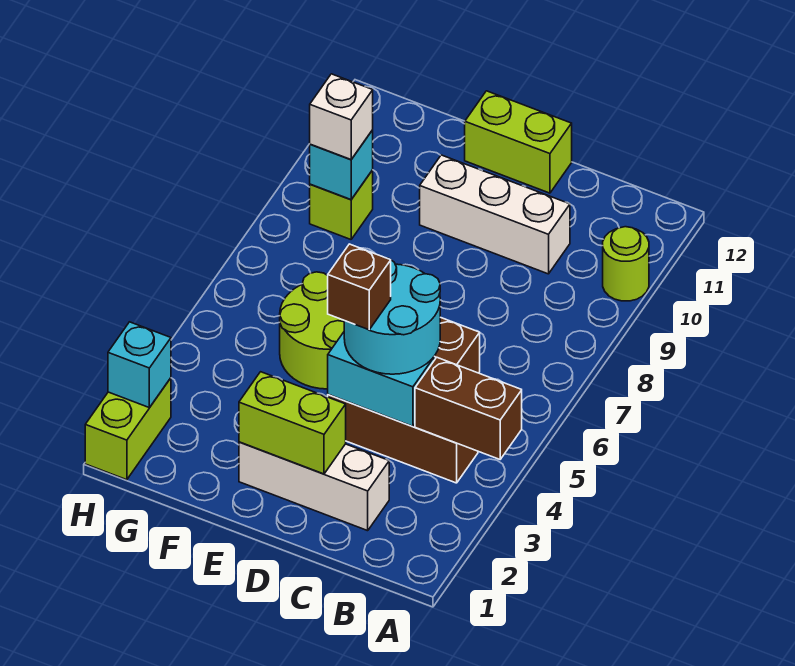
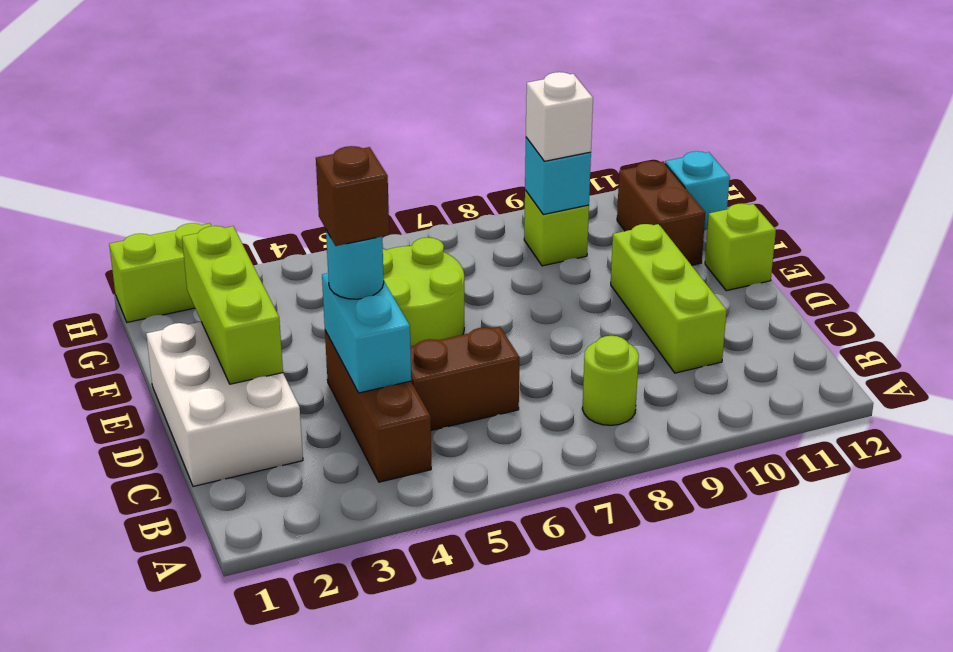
brown 1x2 brick [415,357,522,459] -> brown 1x2 brick moved to [617,161,705,265]
lime 1x1 round brick [603,227,649,301] -> lime 1x1 round brick moved to [582,336,639,425]
white 1x3 brick [239,442,389,531] -> white 2x3 brick [146,322,303,486]
cyan 2x2 round brick [344,258,440,374] -> cyan 1x1 round brick [326,230,384,299]
white 1x3 brick [420,155,570,274] -> lime 1x3 brick [611,224,727,373]
lime 1x2 brick [239,372,346,474] -> lime 1x3 brick [182,226,283,384]
lime 1x2 brick [465,91,572,193] -> lime 1x1 brick [705,203,776,291]
cyan 1x1 brick [108,322,171,408] -> cyan 1x1 brick moved to [665,151,730,231]

